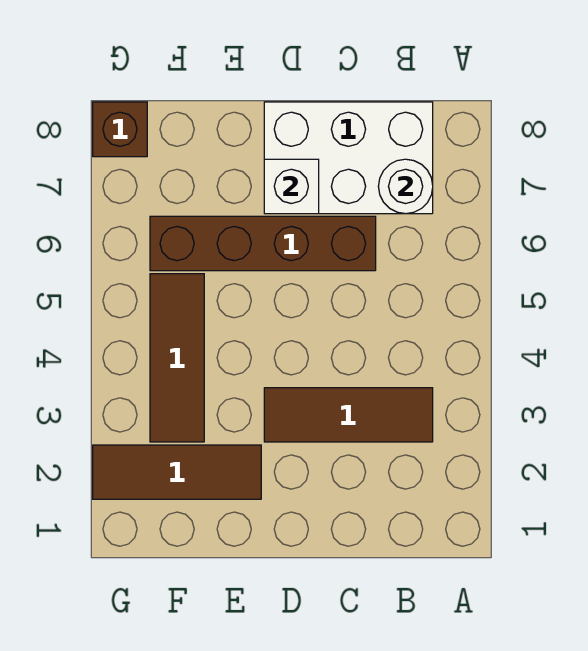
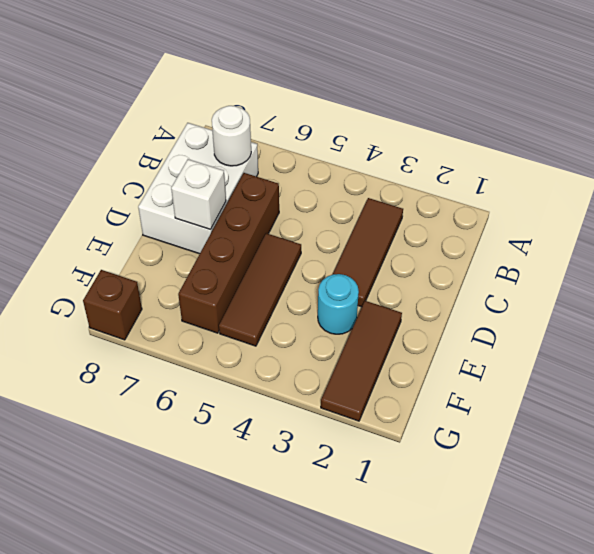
none -> cyan 1x1 round brick [318,274,359,334]
brown 1x3 tile [150,274,204,442] -> brown 1x3 tile turned to [219,233,301,346]

